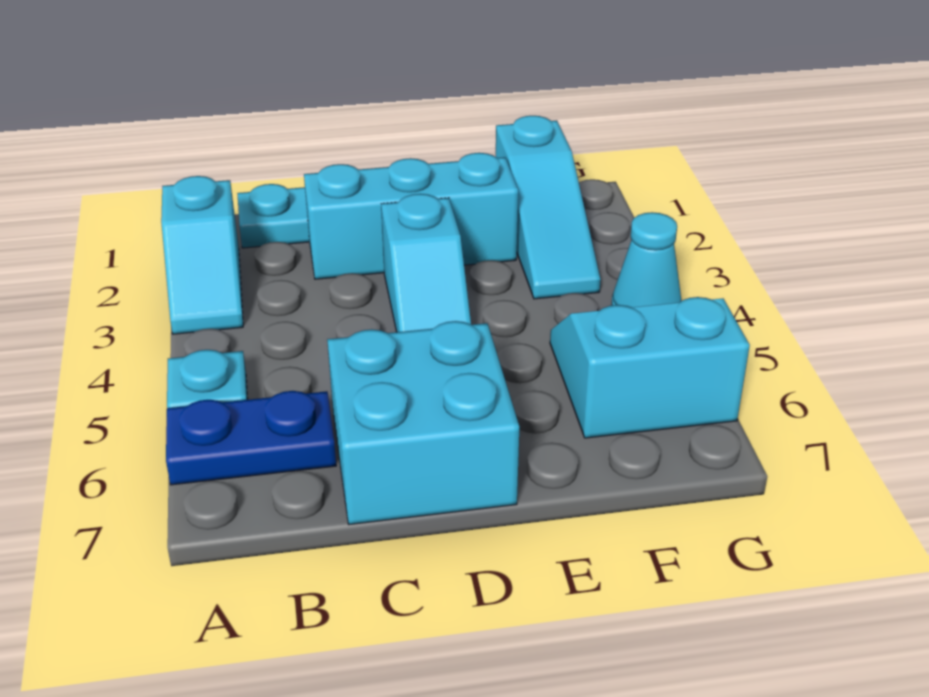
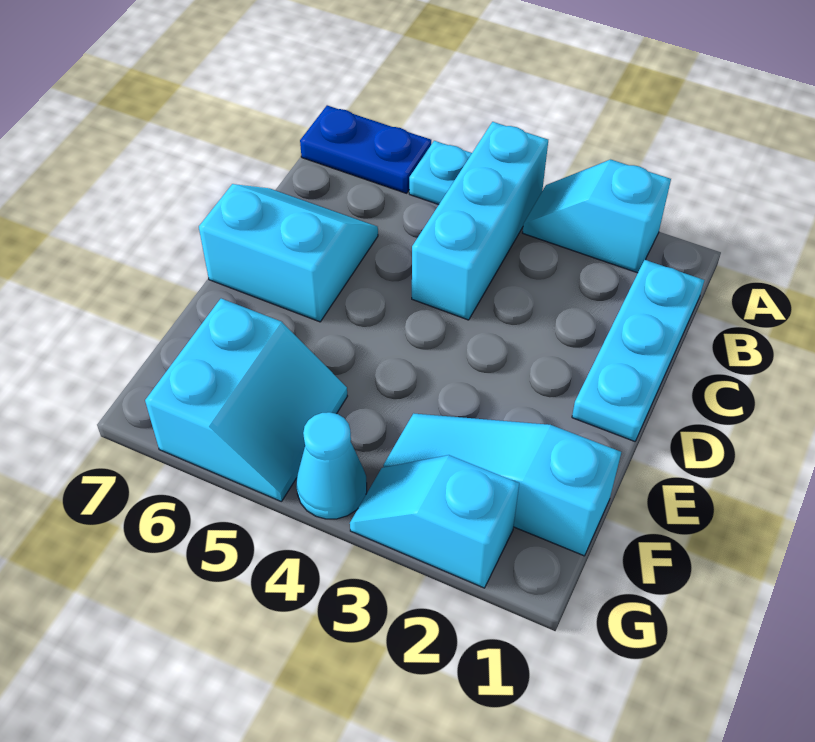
blue 1x2 plate [166,391,336,485] -> blue 1x2 plate turned to [300,105,431,193]
cyan 1x3 brick [304,153,518,279] -> cyan 1x3 brick moved to [412,122,548,320]
cyan 2x2 brick [327,321,519,524] -> cyan 2x2 slope [199,184,378,322]
cyan 1x2 slope [381,194,471,332] -> cyan 1x2 slope moved to [350,455,519,588]

